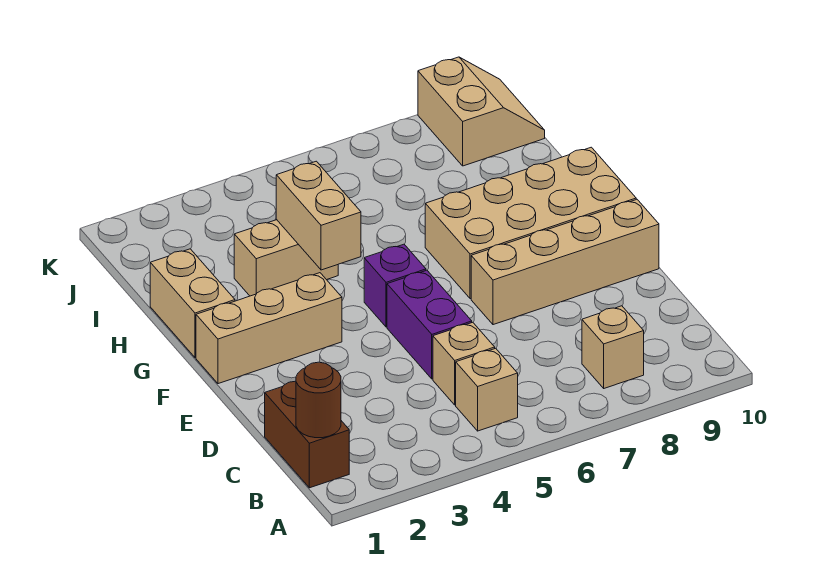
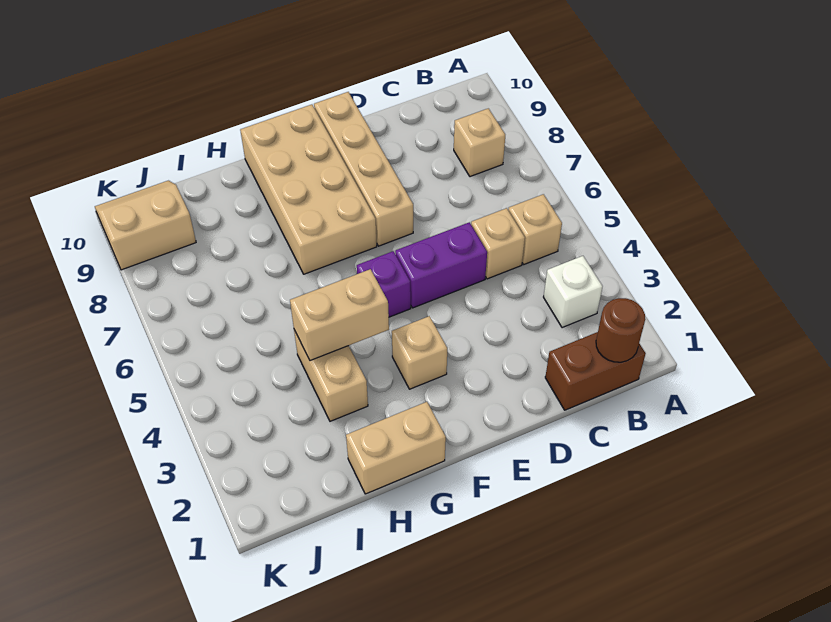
none -> white 1x1 brick [544,256,603,328]
tan 1x3 brick [196,273,342,384] -> tan 1x1 brick [392,316,447,389]

